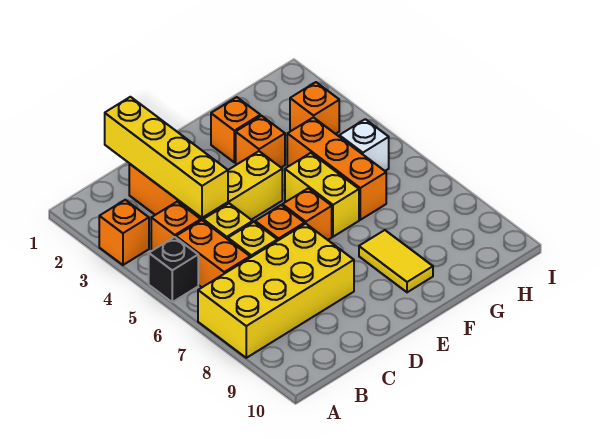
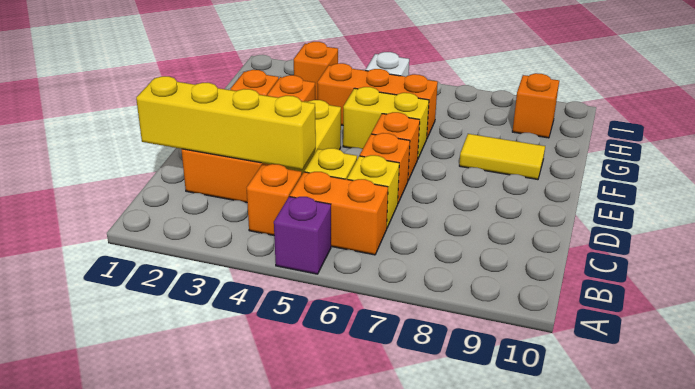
orange 1x1 brick [99,200,149,265] -> orange 1x1 brick moved to [512,73,559,138]
black 1x1 brick [149,237,198,302] -> purple 1x1 brick [274,197,331,274]
yellow 2x4 brick [198,224,354,358] -> none

